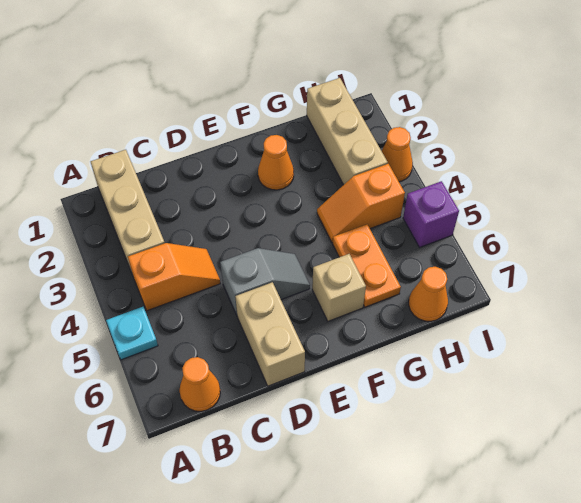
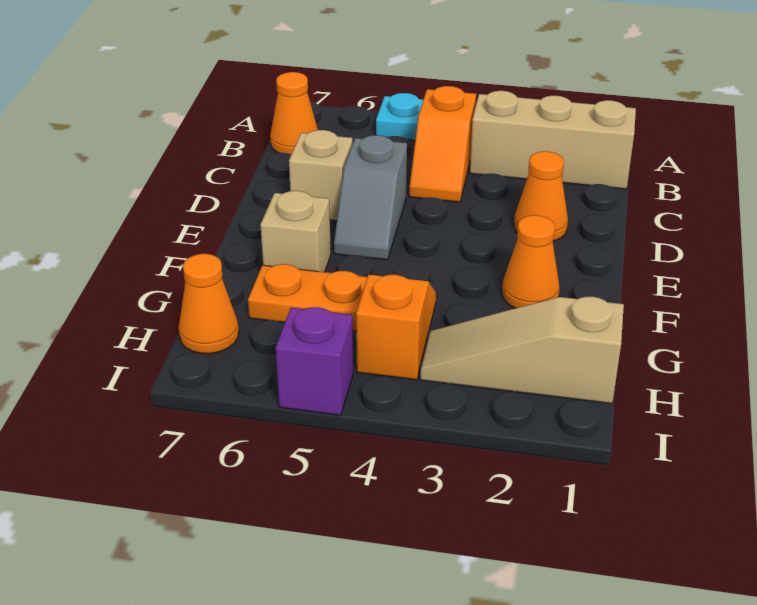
tan 1x2 brick [235,282,305,386] -> tan 1x1 brick [289,130,353,221]
tan 1x3 brick [307,78,388,185] -> tan 1x3 slope [420,297,624,404]
orange 1x1 cone [382,127,413,182] -> orange 1x1 cone moved to [514,151,568,241]

